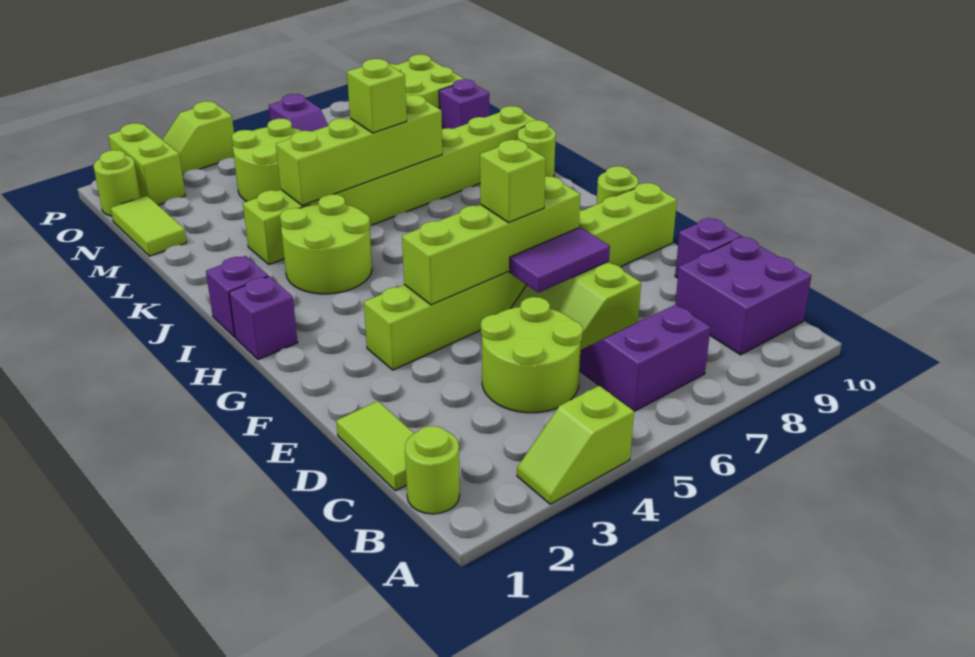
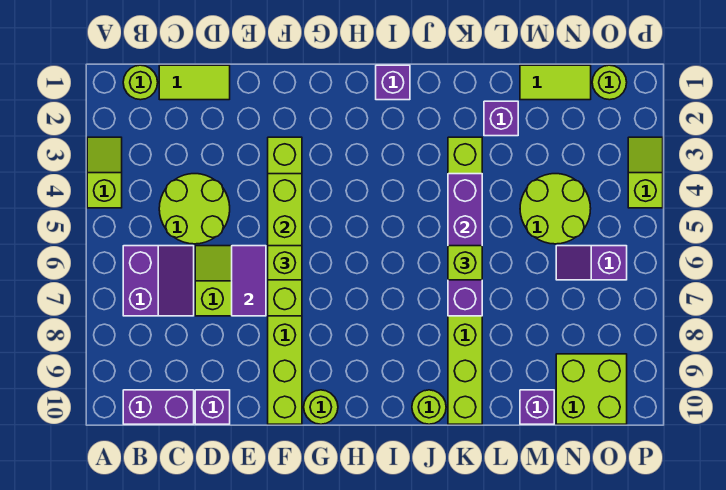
purple 2x2 brick [675,237,811,355] -> purple 1x2 brick [123,390,194,424]
purple 1x1 brick [229,276,298,360] -> purple 1x1 brick moved to [484,101,518,136]
lime 2x2 round brick [280,194,372,294] -> none
lime 1x4 brick [276,95,442,206] -> purple 1x4 brick [448,174,482,316]
lime 1x2 brick [108,123,185,205] -> none

